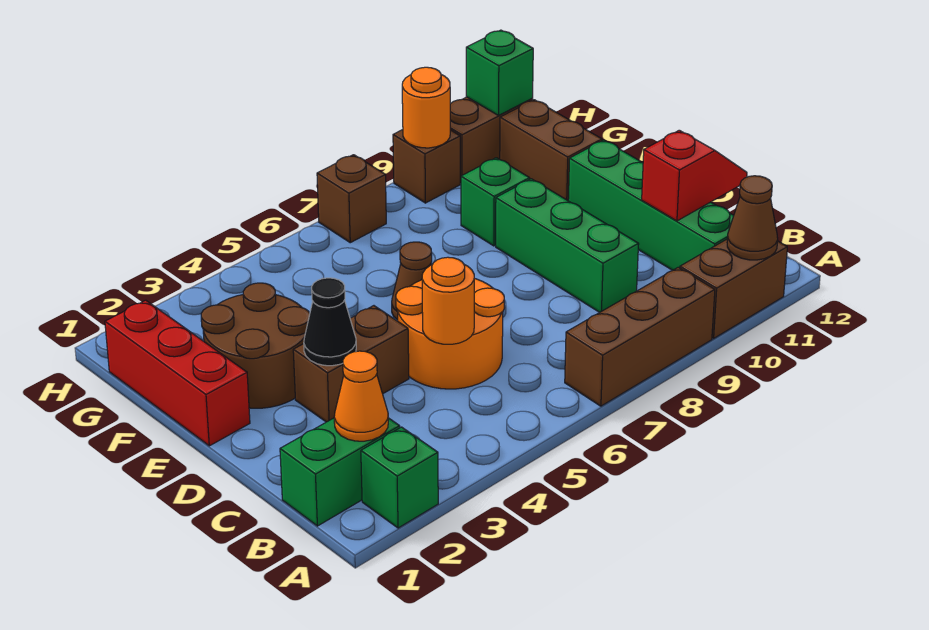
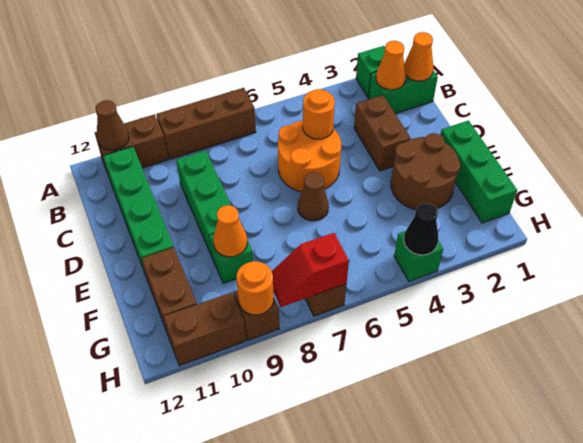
none -> orange 1x1 cone [404,32,433,81]
red 1x2 slope [642,130,747,221] -> red 1x2 slope moved to [272,233,349,307]
brown 1x2 brick [293,306,409,422] -> brown 1x2 brick turned to [354,95,411,171]
black 1x1 cone [304,278,356,366] -> black 1x1 cone moved to [404,203,438,255]
red 1x3 brick [105,300,250,446] -> green 1x3 brick [441,121,517,223]
none -> orange 1x1 cone [213,205,247,257]
green 1x1 brick [466,30,533,116] -> green 1x1 brick moved to [394,231,443,281]

